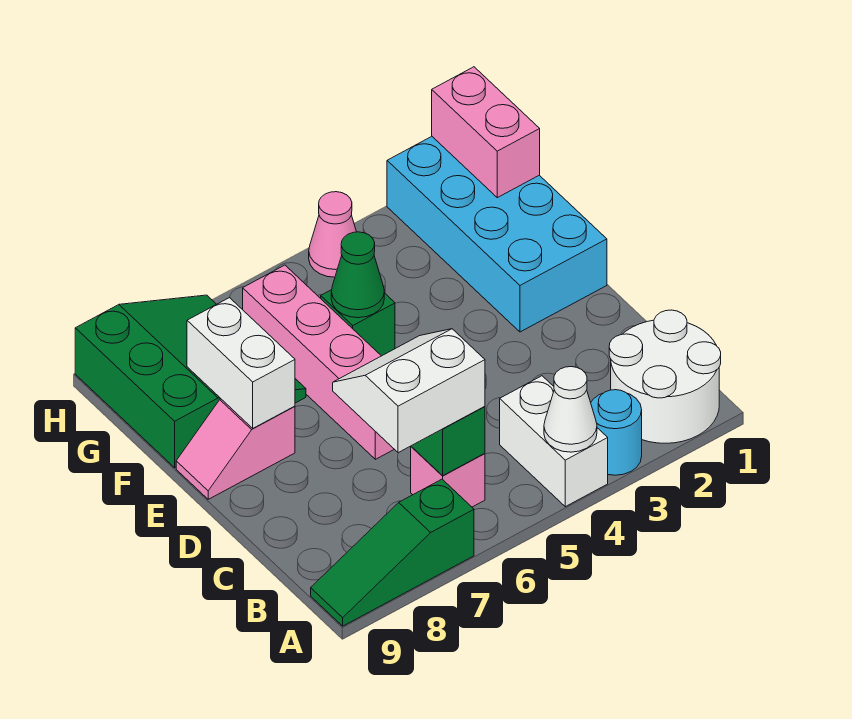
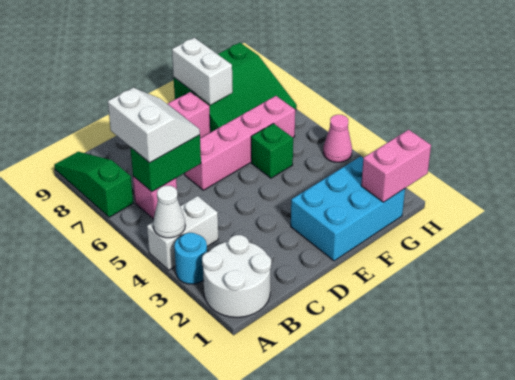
cyan 2x4 brick [387,137,607,332] -> cyan 2x3 brick [291,157,405,261]
white 1x2 brick [187,298,295,428] -> white 1x2 brick turned to [172,38,233,105]
green 1x1 cone [331,232,384,318] -> none

